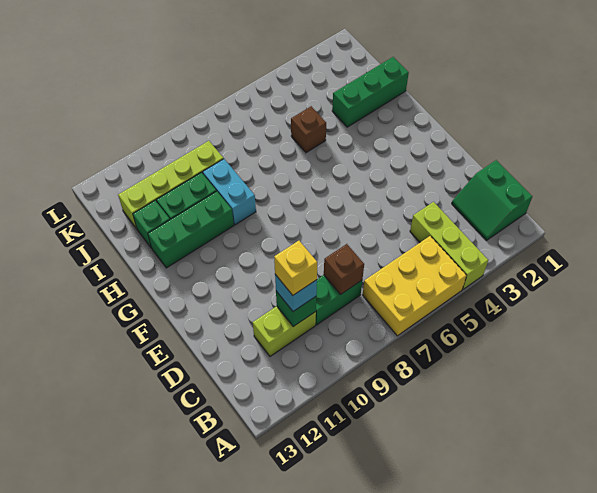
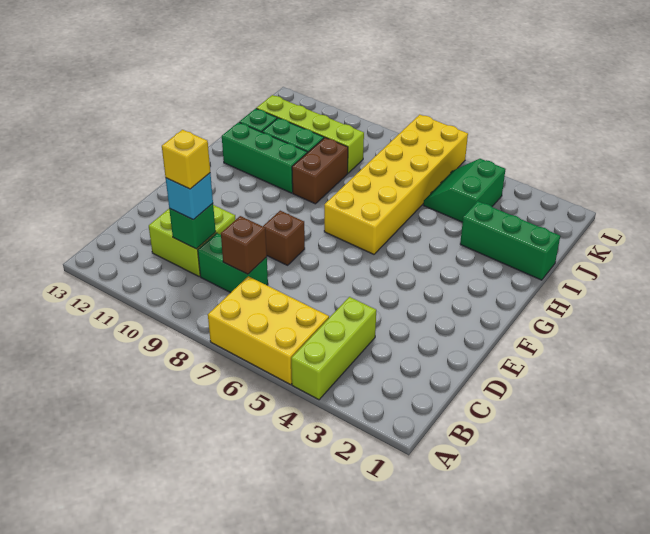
green 2x2 slope [452,160,532,240] -> green 2x2 slope moved to [423,159,506,222]
lime 1x2 brick [253,306,316,356] -> lime 2x2 brick [149,205,235,276]
none -> yellow 2x6 brick [324,115,468,254]
cyan 1x2 brick [203,159,256,225] -> brown 1x2 brick [292,138,348,204]
brown 1x1 brick [291,106,326,153] -> brown 1x1 brick moved to [263,211,305,265]

